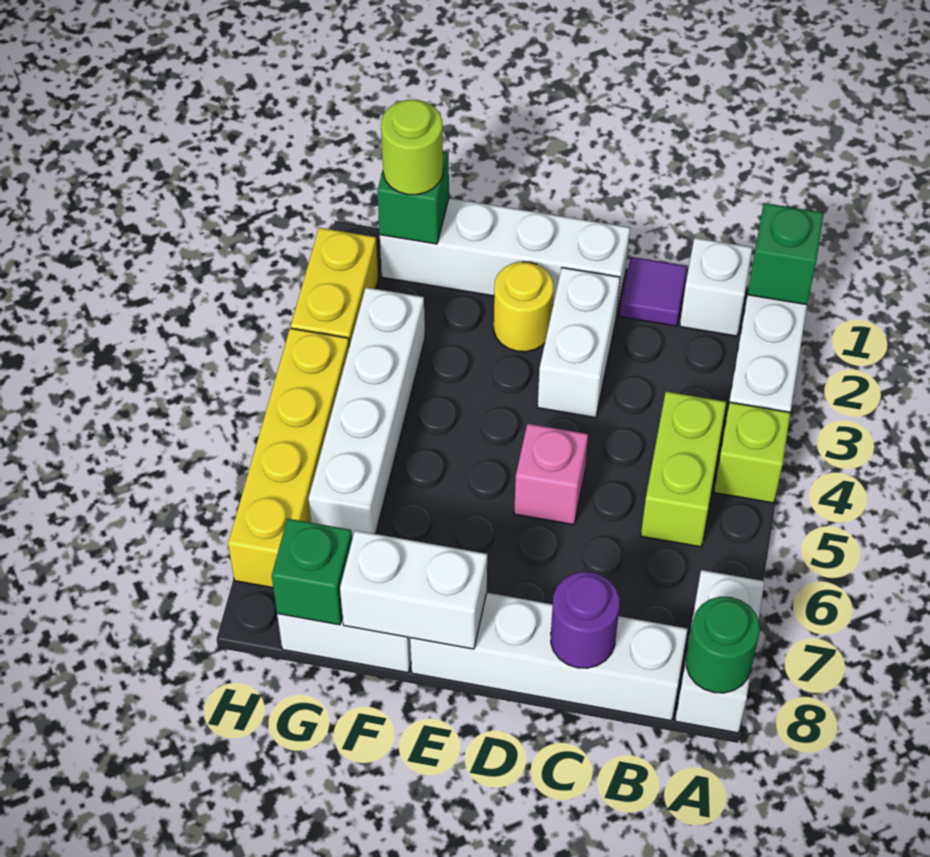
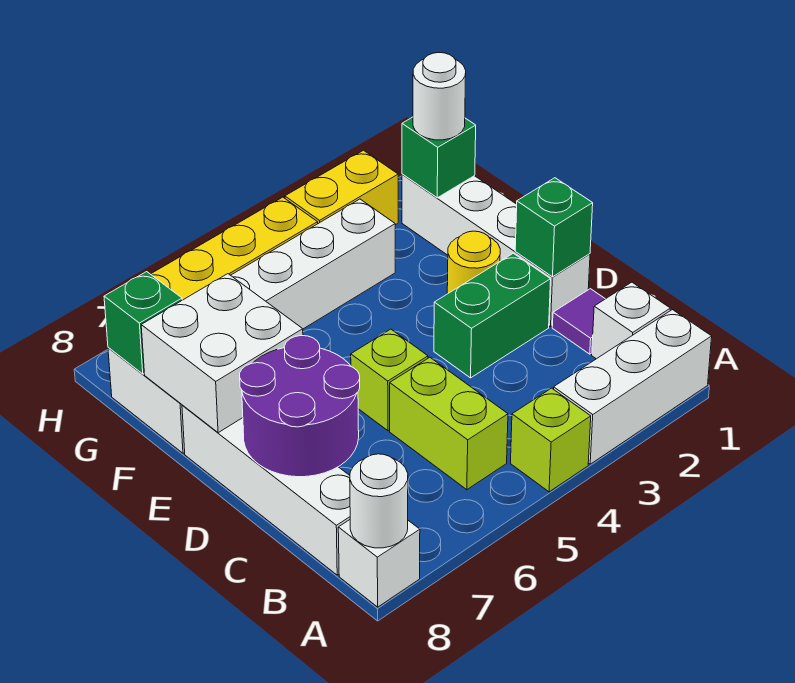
green 1x1 brick [748,203,824,305] -> green 1x1 brick moved to [515,178,593,277]
white 1x2 brick [675,570,765,733] -> white 1x1 brick [338,520,420,607]
green 1x1 round brick [686,597,760,693] -> white 1x1 round brick [350,454,408,548]
lime 1x2 brick [641,392,726,547] -> lime 1x2 brick turned to [390,357,508,490]
purple 1x1 round brick [551,572,620,668] -> purple 2x2 round brick [240,336,360,477]
white 1x2 brick [538,268,620,418] -> green 1x2 brick [434,253,551,378]
pink 1x1 brick [514,424,588,525] -> lime 1x1 brick [351,329,428,431]
white 1x2 brick [340,531,487,649] -> white 2x2 brick [141,274,303,433]
lime 1x1 round brick [381,100,443,195] -> white 1x1 round brick [413,53,466,140]

